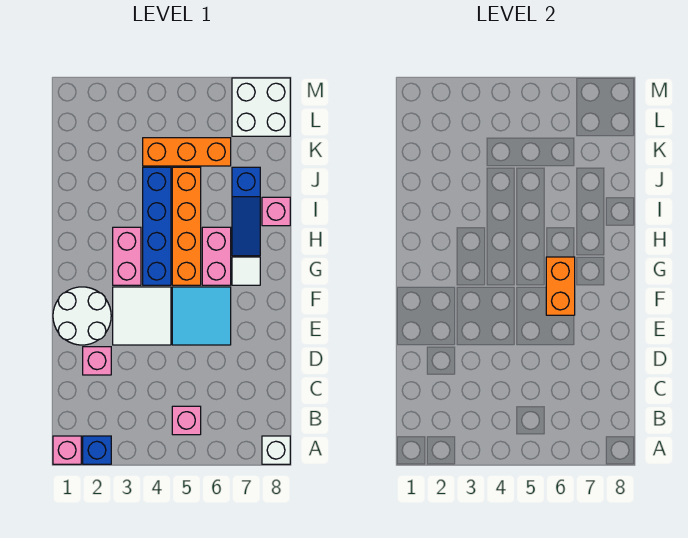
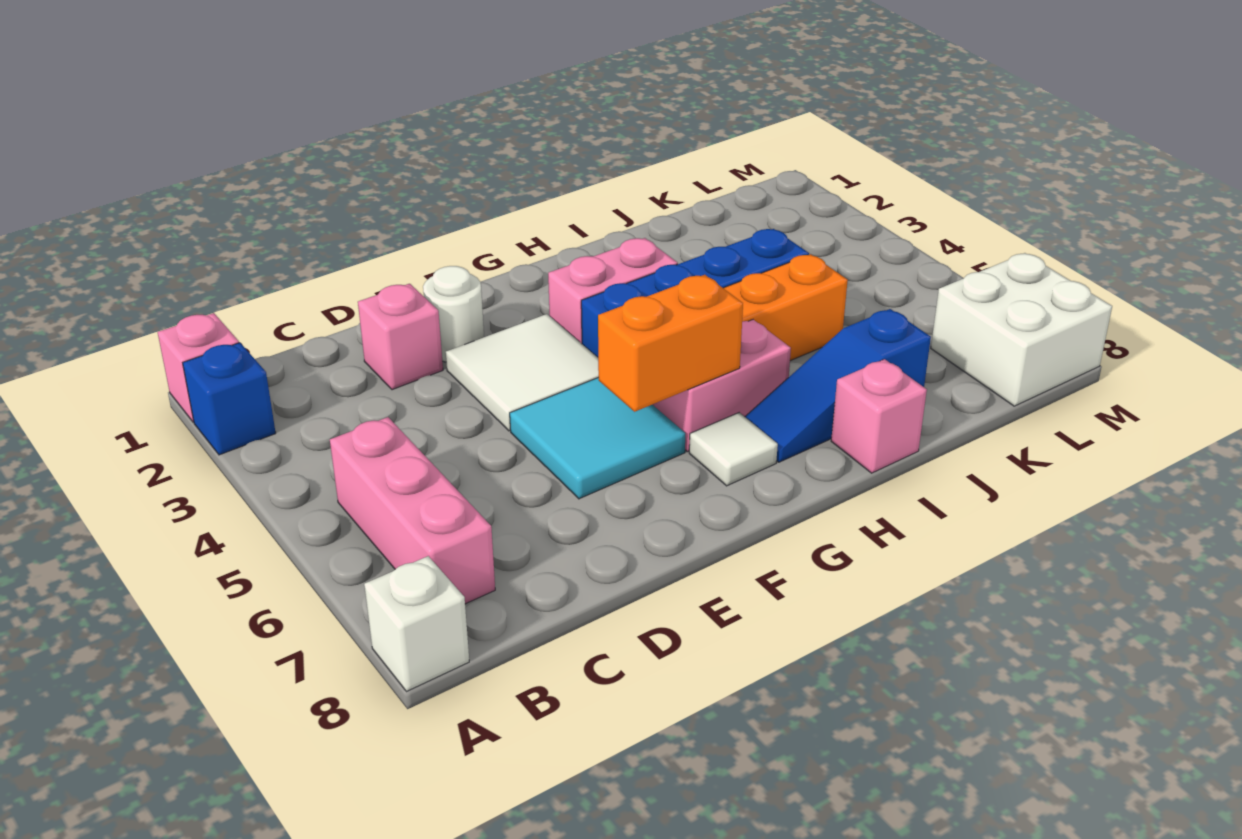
pink 1x1 brick [172,406,201,435] -> pink 1x3 brick [330,417,495,604]
white 2x2 round brick [53,287,111,345] -> white 1x1 round brick [423,266,484,362]
orange 1x3 brick [143,138,231,166] -> none

